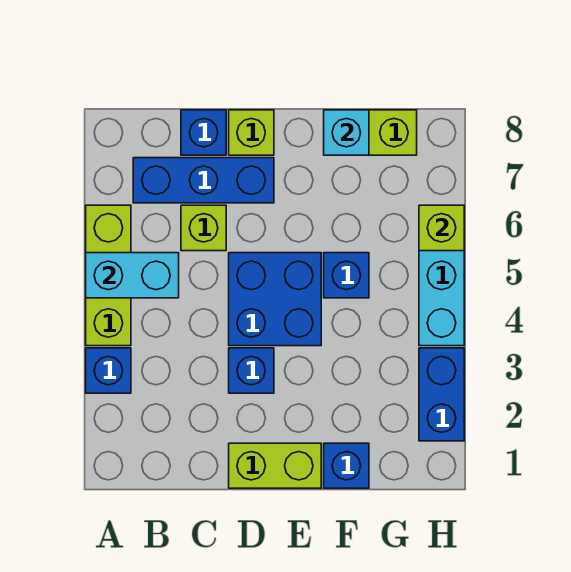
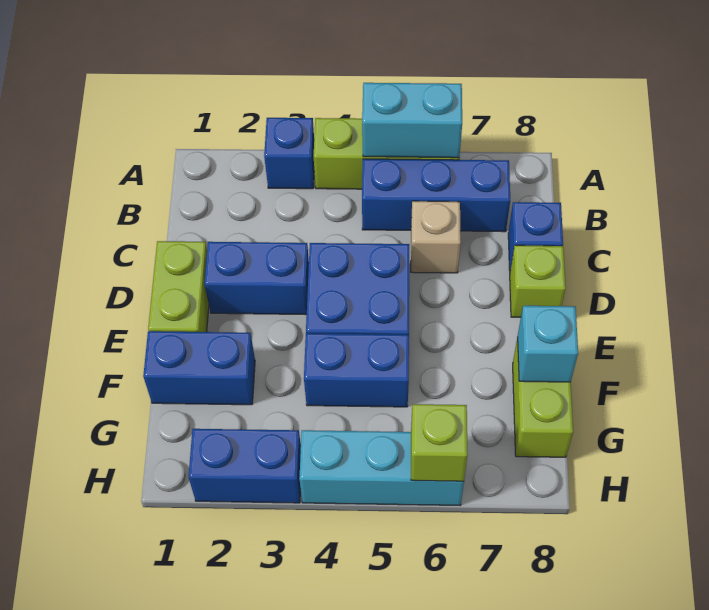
cyan 1x2 brick [86,253,179,298] -> cyan 1x2 brick turned to [362,83,462,158]
blue 1x3 brick [133,158,274,203] -> blue 1x3 brick turned to [362,159,510,232]
lime 1x1 brick [181,205,226,251] -> tan 1x1 brick [411,201,461,273]
blue 1x1 brick [229,348,274,393] -> blue 1x2 brick [204,242,309,315]
blue 1x1 brick [324,443,369,488] -> blue 1x2 brick [143,331,255,405]
blue 1x1 brick [324,253,369,298] -> blue 1x2 brick [304,333,409,407]

